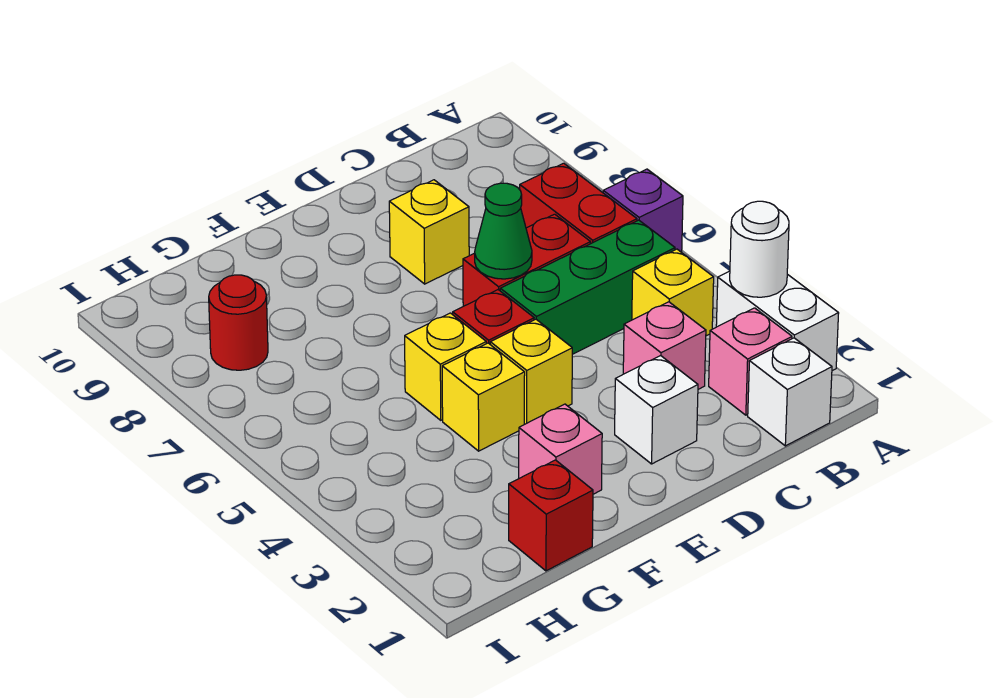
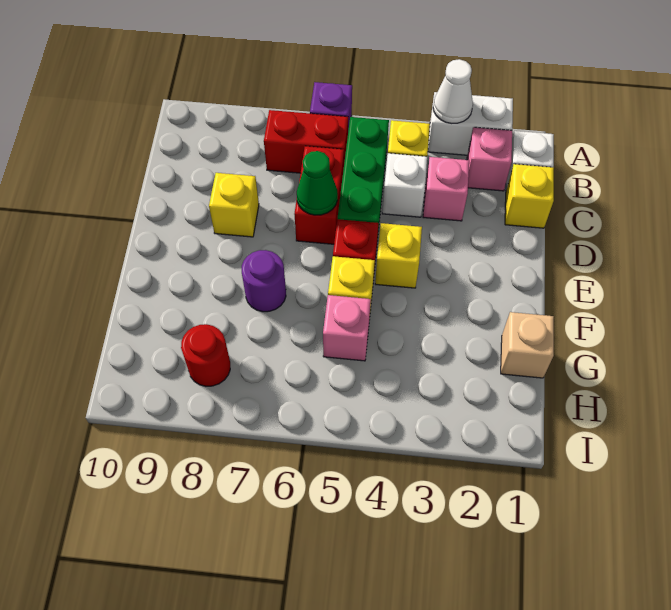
white 1x1 round brick [730,201,789,297] -> white 1x1 cone [433,59,473,124]
white 1x1 brick [615,356,698,464] -> white 1x1 brick moved to [382,153,427,217]
pink 1x1 brick [519,404,602,494] -> pink 1x1 brick moved to [323,295,371,361]
yellow 1x1 brick [442,343,525,451] -> yellow 1x1 brick moved to [505,164,554,228]
none -> purple 1x1 round brick [242,250,286,312]
red 1x1 brick [509,460,593,571] -> tan 1x1 brick [501,312,554,378]

